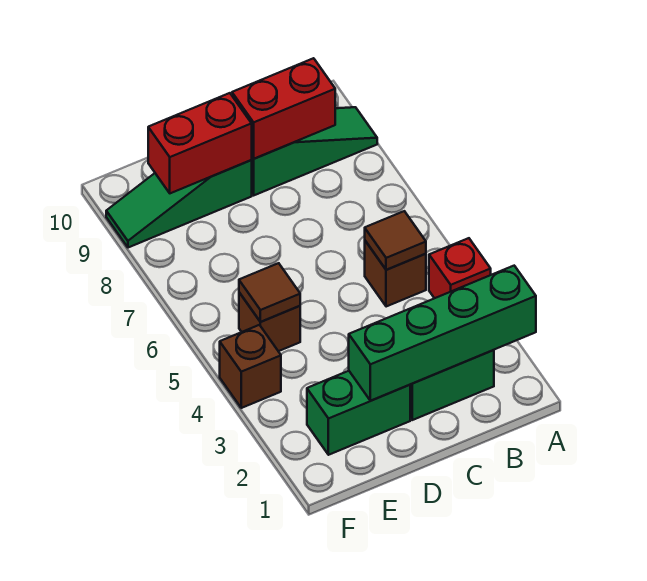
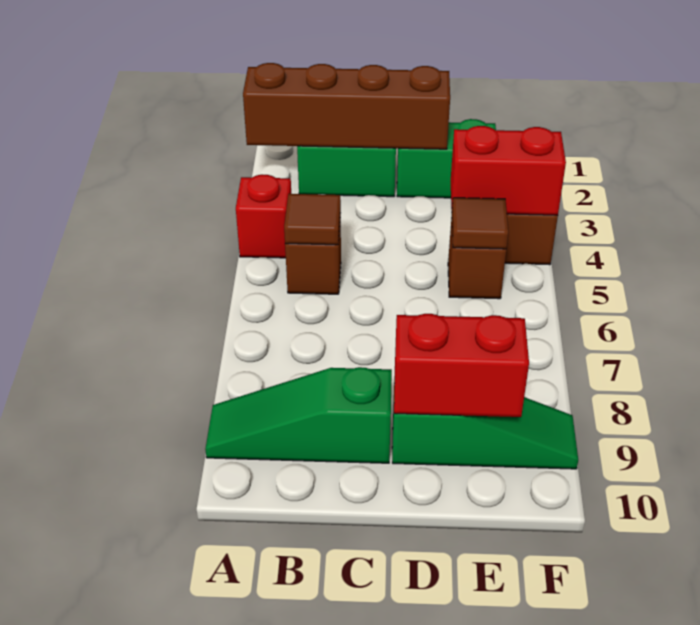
green 1x4 brick [349,266,536,401] -> brown 1x4 brick [243,63,450,149]
red 1x2 brick [232,58,335,159] -> red 1x2 brick moved to [451,126,566,215]

